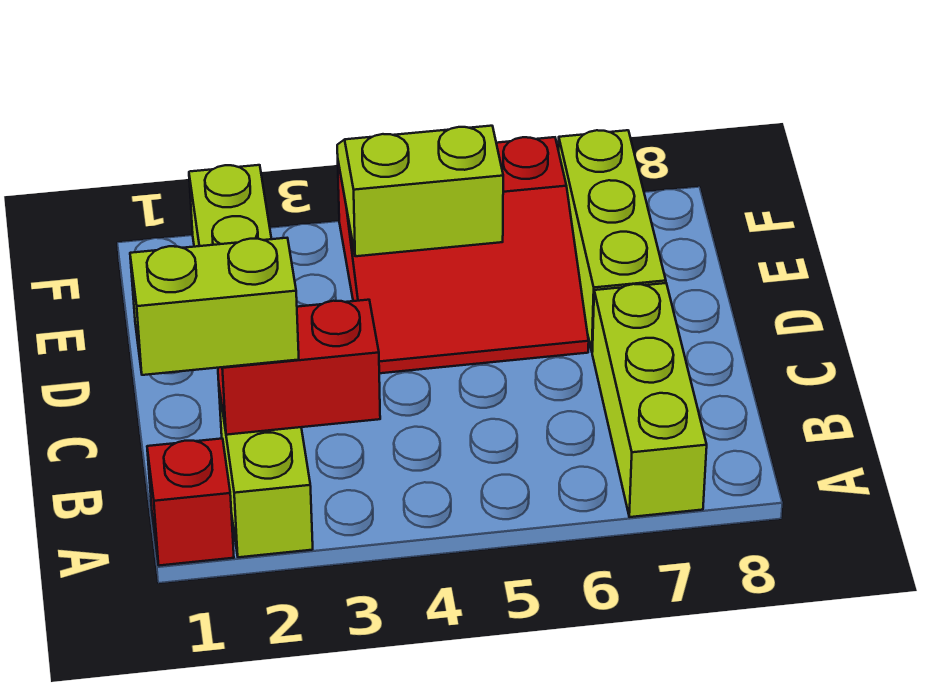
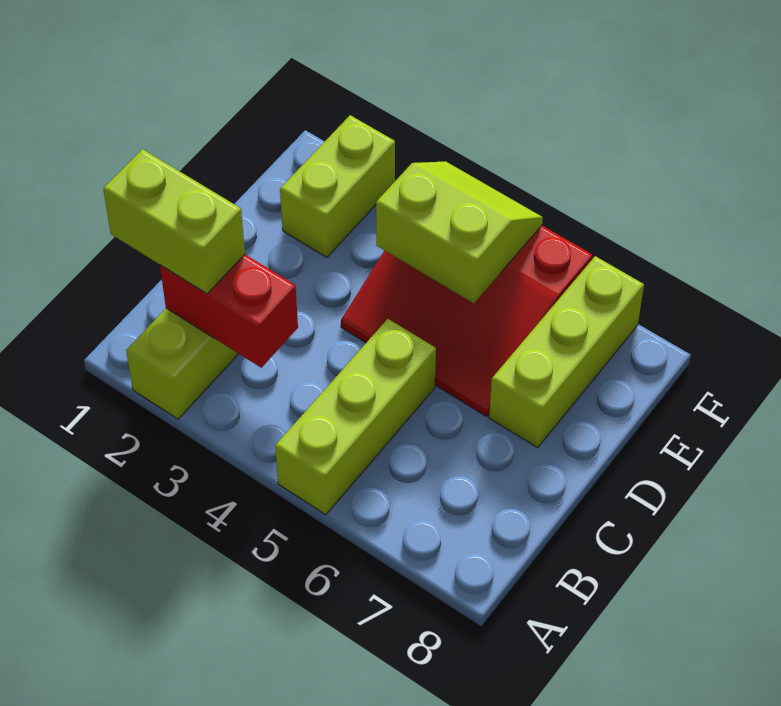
red 1x1 brick [147,439,234,566] -> none
lime 1x3 brick [592,283,707,517] -> lime 1x3 brick moved to [275,319,436,515]

